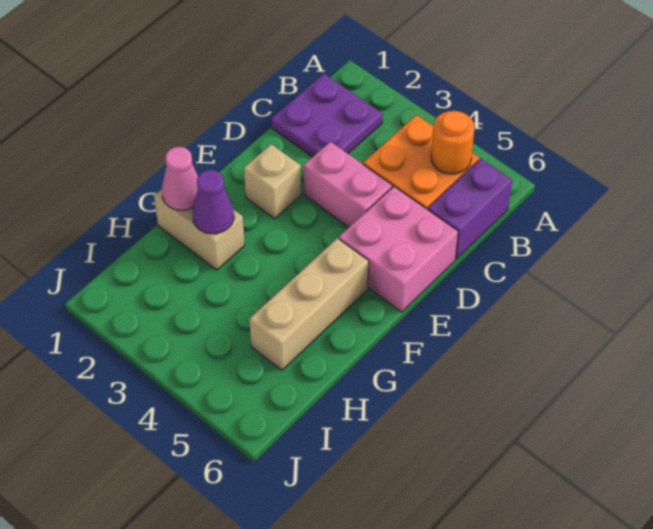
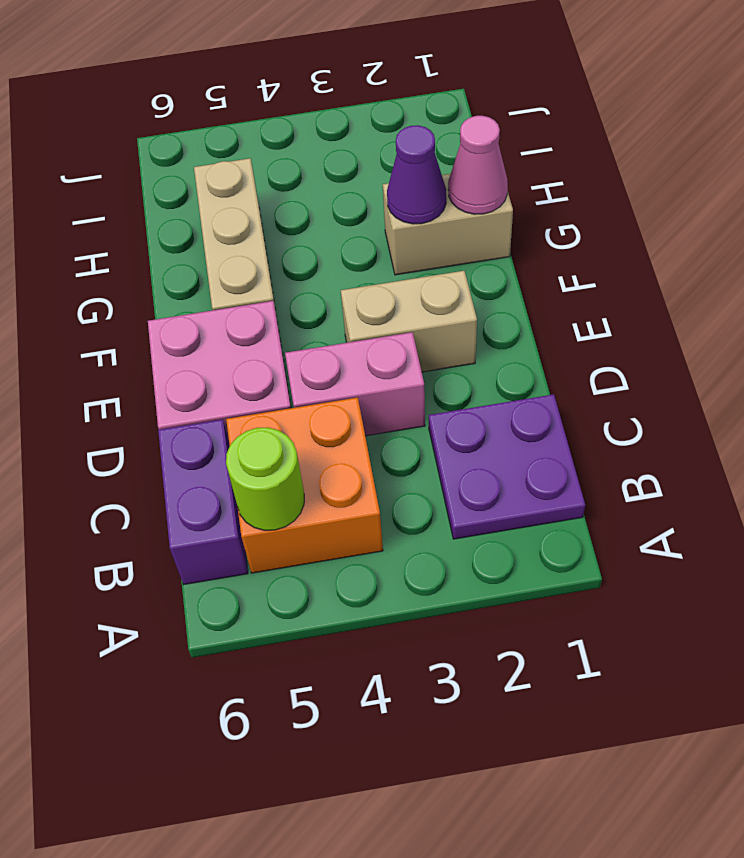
orange 1x1 round brick [431,111,475,174] -> lime 1x1 round brick [226,428,304,530]
tan 1x1 brick [244,144,301,219] -> tan 1x2 brick [341,271,477,372]

